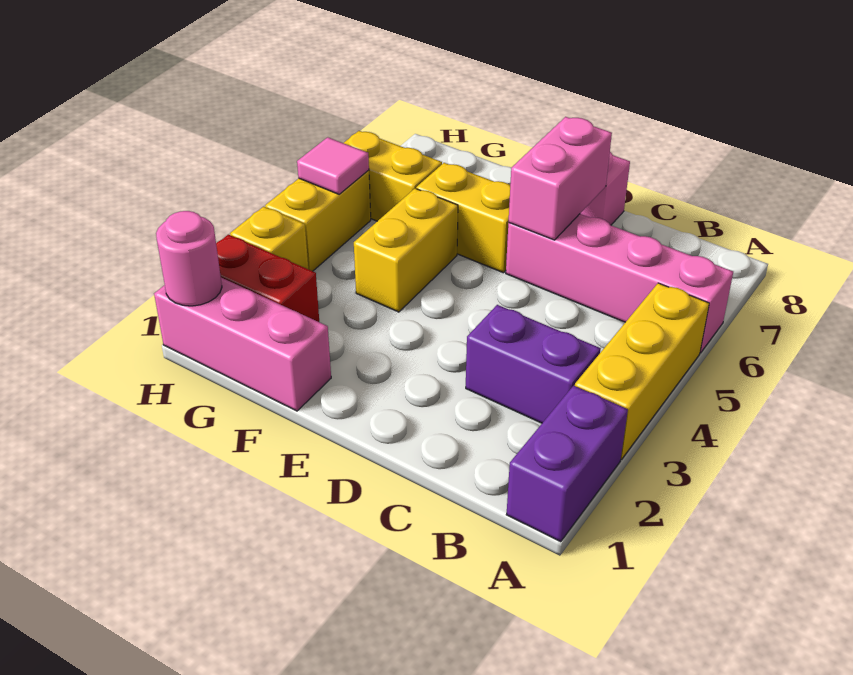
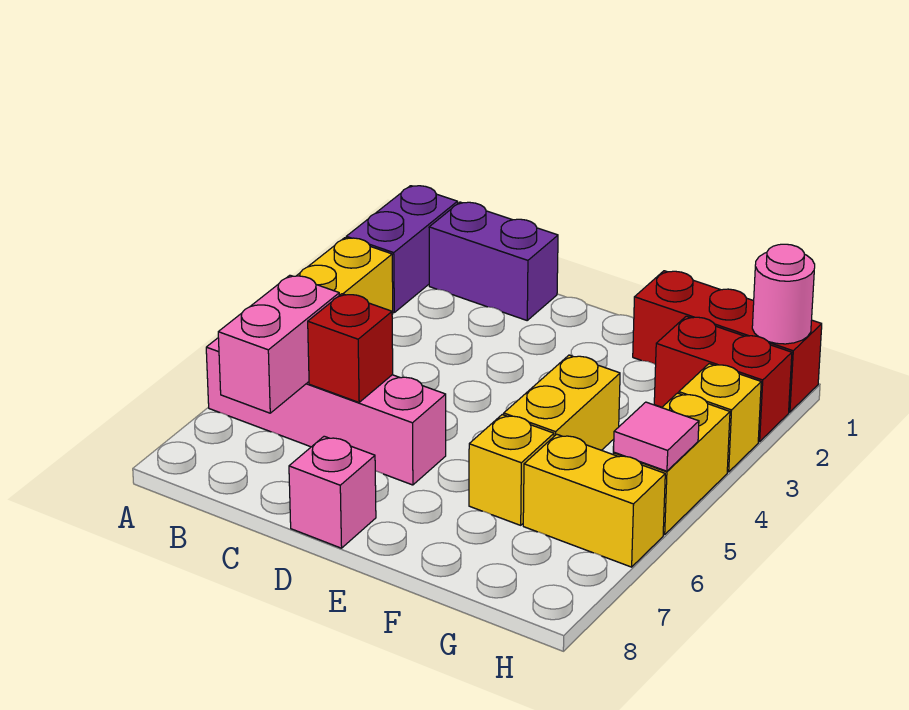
purple 1x2 brick [466,305,601,423] -> purple 1x2 brick moved to [429,202,558,320]
none -> red 1x1 brick [308,294,393,402]
pink 1x2 brick [509,117,612,240] -> pink 1x2 brick moved to [218,275,339,413]
yellow 1x2 brick [416,163,510,273] -> yellow 1x1 brick [469,415,554,525]
pink 1x3 brick [154,278,331,411] -> red 1x3 brick [633,271,822,412]

